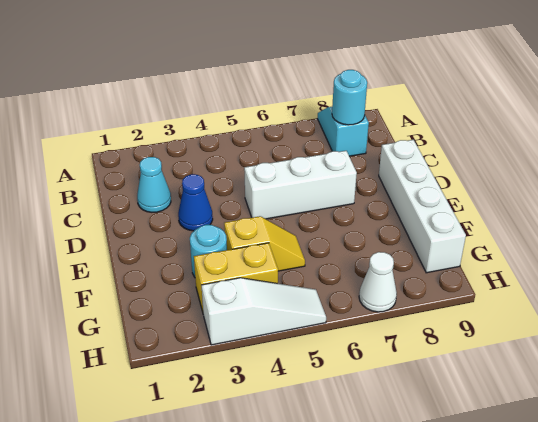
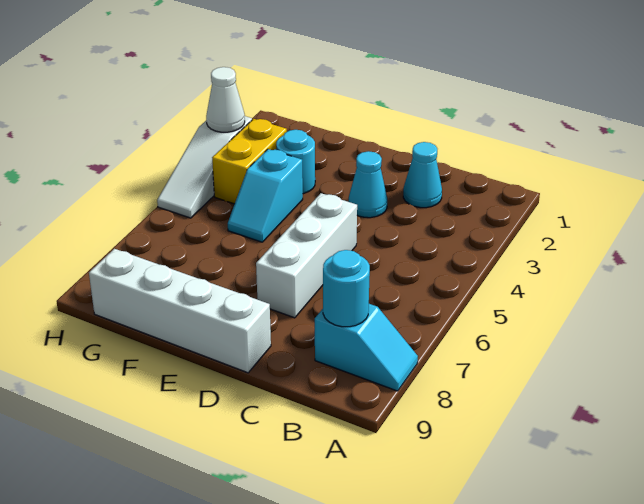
blue 1x1 cone [178,174,213,231] -> cyan 1x1 cone [349,151,387,218]
yellow 1x2 slope [224,216,305,271] -> cyan 1x2 slope [228,149,303,242]
white 1x1 cone [359,252,397,312] -> white 1x1 cone moved to [206,67,245,132]

